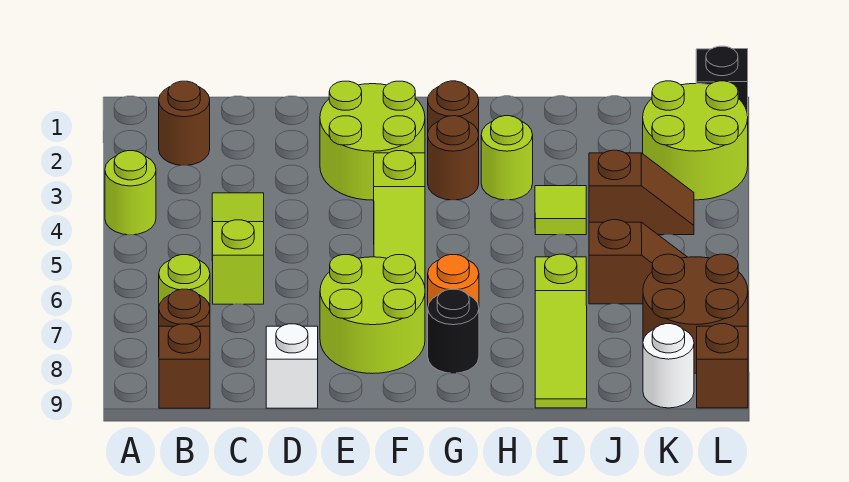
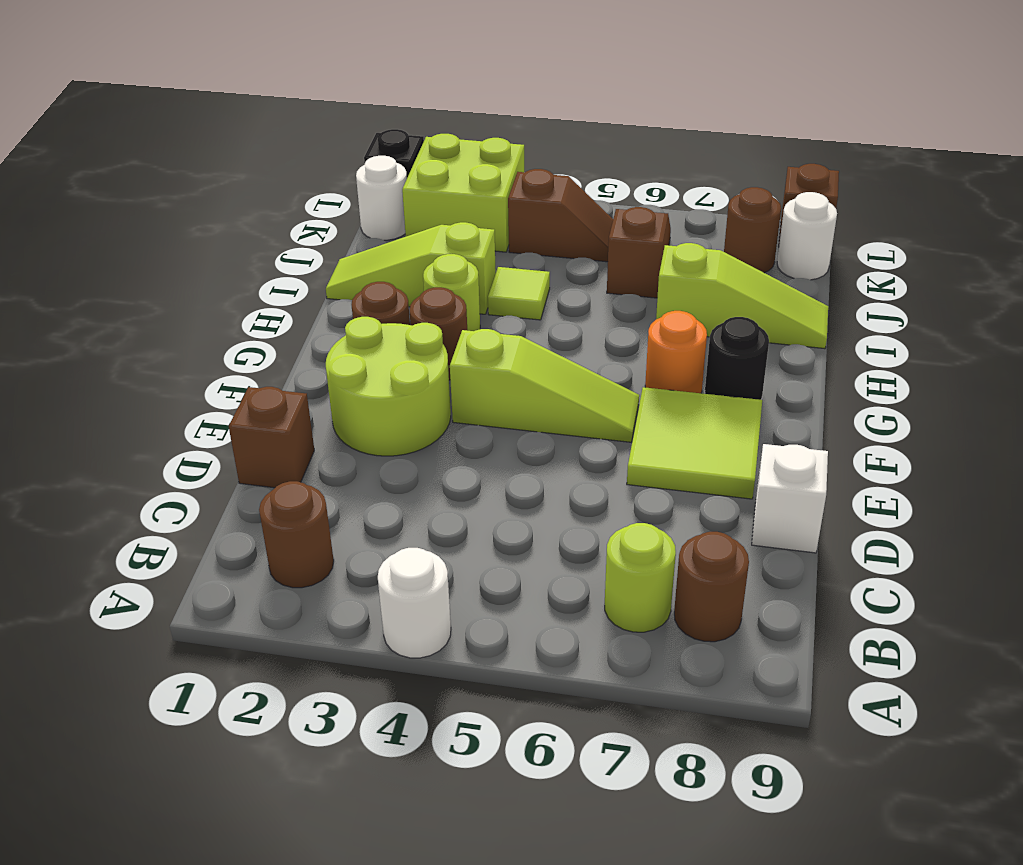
lime 1x1 round brick [105,151,156,235] -> white 1x1 round brick [378,548,451,658]
brown 1x1 brick [159,324,210,408] -> brown 1x1 brick moved to [229,387,314,488]
lime 1x3 slope [212,193,264,304] -> lime 1x3 slope moved to [326,222,496,314]
lime 2x2 round brick [320,255,425,374] -> lime 2x2 tile [627,387,762,499]
brown 1x2 slope [589,150,694,235] -> brown 1x2 slope turned to [508,169,613,262]
none -> white 1x1 round brick [356,156,407,240]
lime 2x2 round brick [643,81,748,200] -> lime 2x2 brick [402,134,524,252]
brown 2x2 round brick [643,254,748,373] -> brown 1x1 round brick [724,187,781,273]

